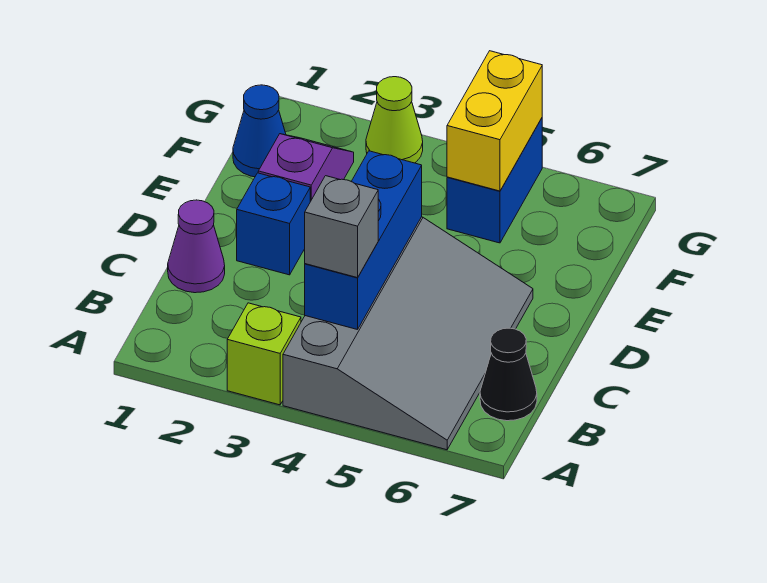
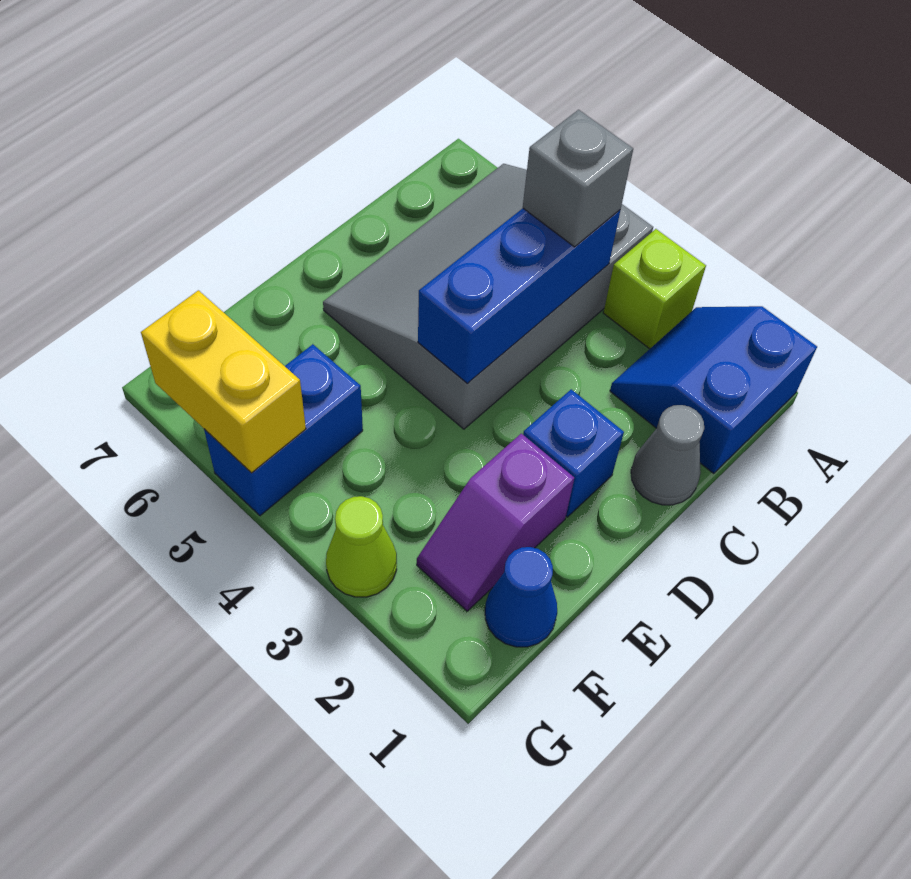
none -> blue 2x2 slope [610,306,817,474]
black 1x1 cone [480,328,537,421] -> none
purple 1x1 cone [168,200,225,293] -> grey 1x1 cone [631,405,704,505]
yellow 1x2 brick [447,51,542,191] -> yellow 1x2 brick turned to [141,290,306,473]

